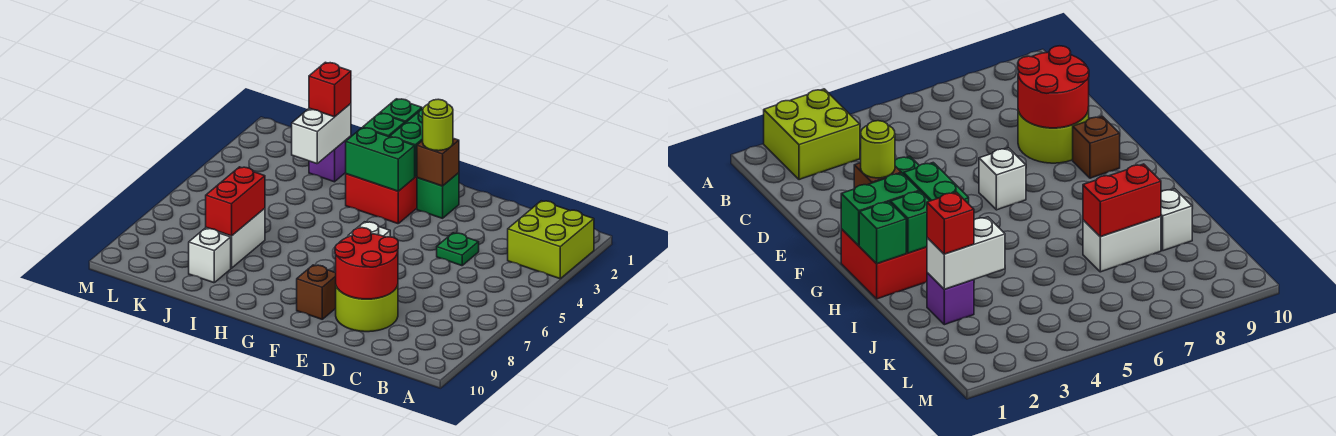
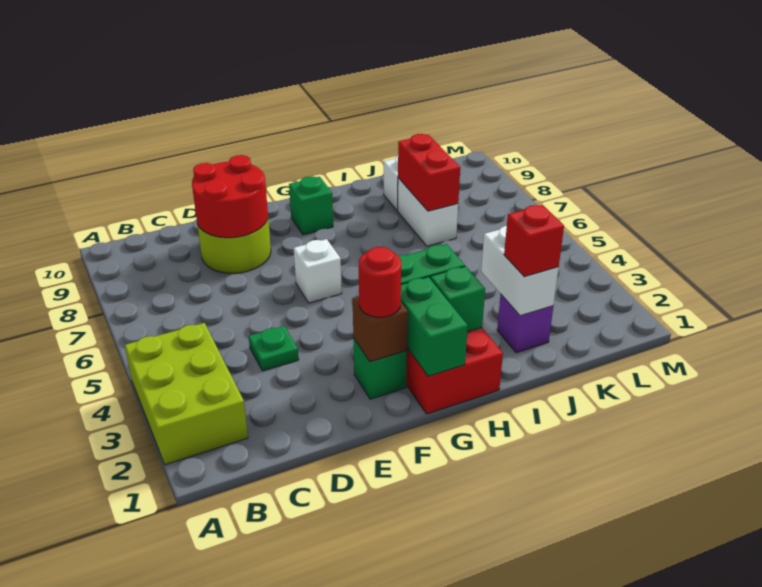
lime 2x2 brick [508,201,594,279] -> lime 2x3 brick [125,323,248,465]
lime 1x1 round brick [423,99,453,151] -> red 1x1 round brick [359,247,401,317]
brown 1x1 brick [297,265,336,319] -> none
green 1x1 brick [380,99,422,123] -> green 1x1 brick moved to [289,176,333,235]

